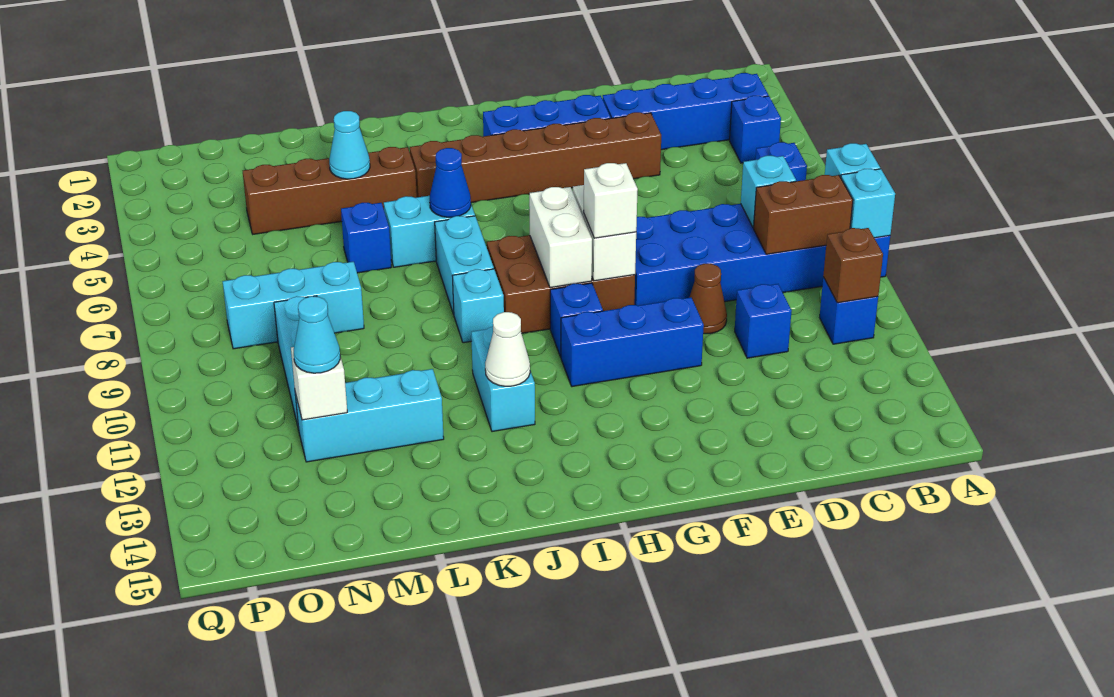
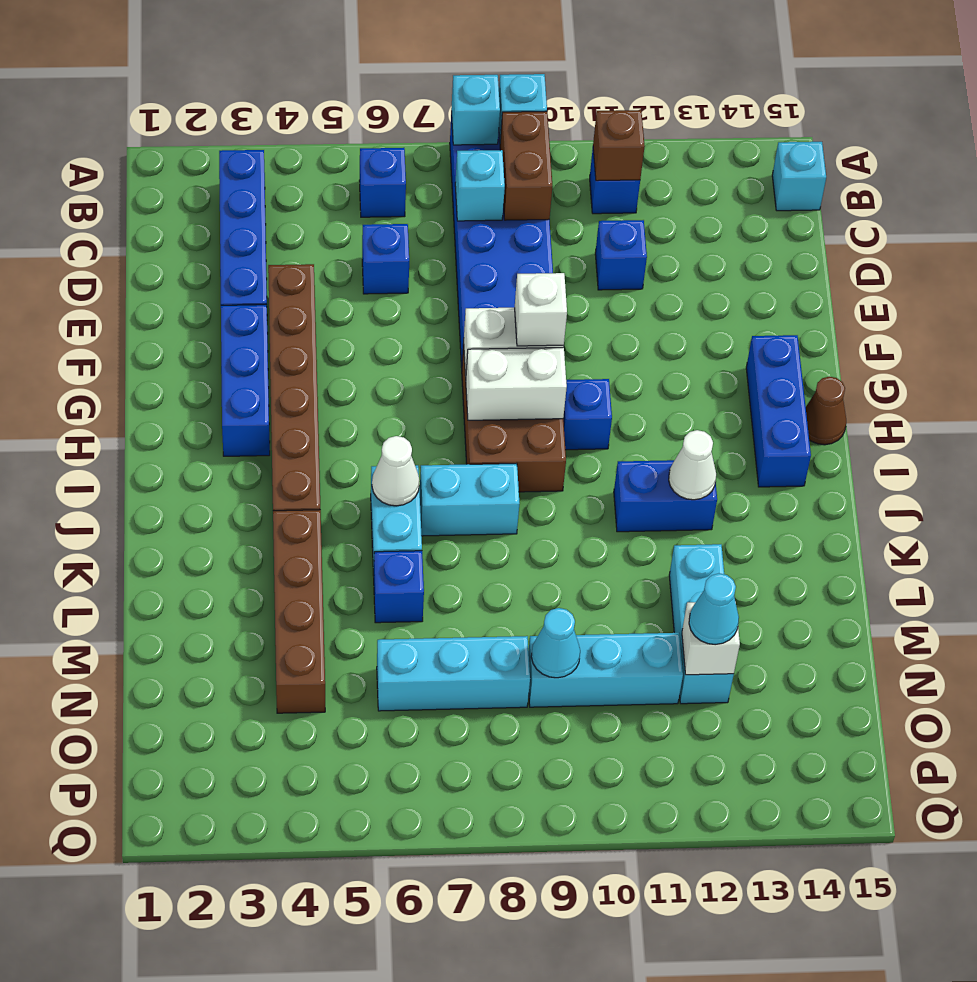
blue 1x1 brick [730,96,781,163] -> blue 1x1 brick moved to [362,224,409,294]
brown 1x1 cone [689,264,727,334] -> brown 1x1 cone moved to [806,377,846,445]
blue 1x3 brick [561,297,704,387] -> blue 1x3 brick moved to [746,335,811,487]
blue 1x1 cone [430,148,471,217] -> white 1x1 cone [372,436,419,506]
cyan 1x1 brick [453,269,504,343] -> cyan 1x1 brick moved to [772,142,826,211]
cyan 1x2 brick [471,327,535,432] -> blue 1x2 brick [614,460,717,532]
cyan 1x1 cone [329,111,370,179] -> cyan 1x1 cone moved to [531,608,580,678]
cyan 1x3 brick [222,262,364,349] -> cyan 1x3 brick turned to [377,636,530,711]

